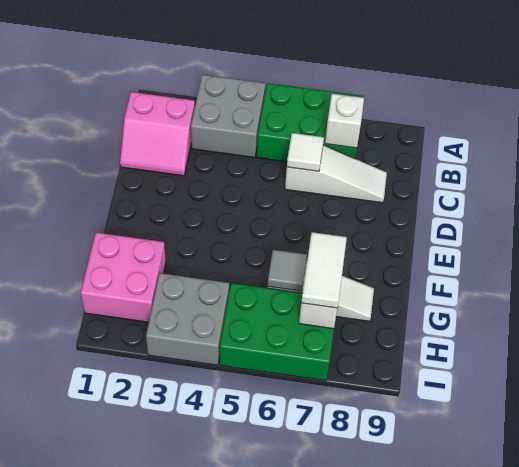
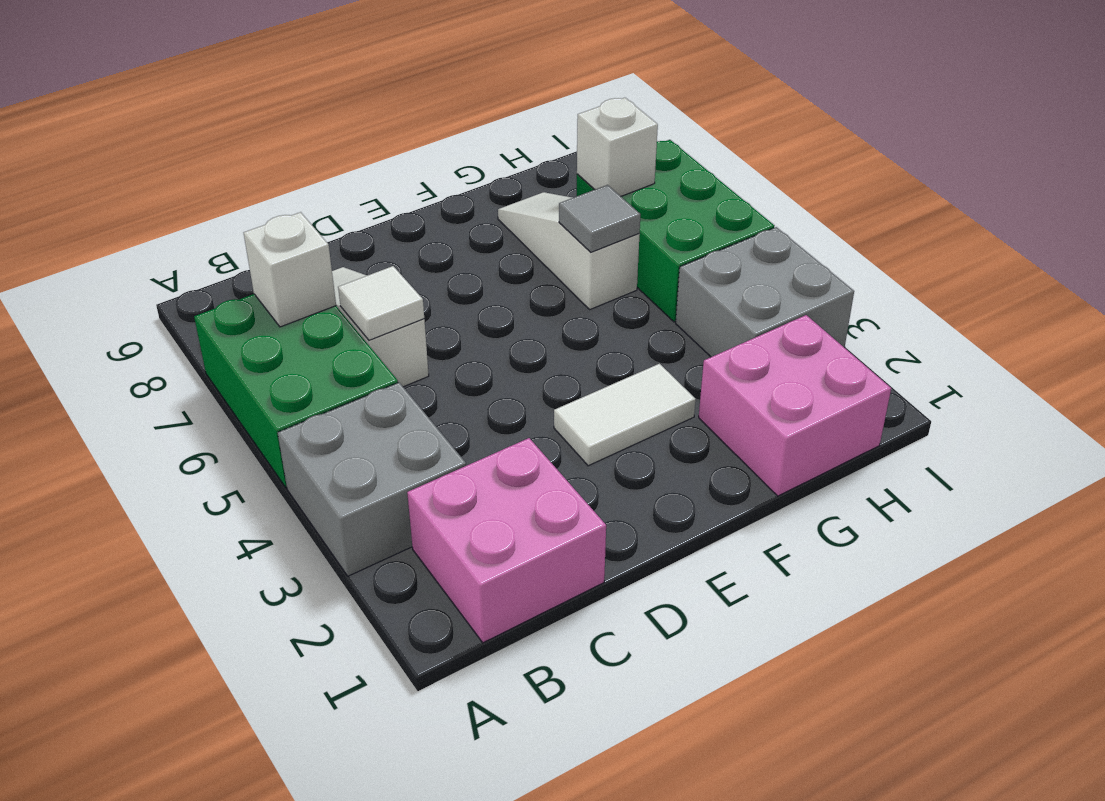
pink 2x2 slope [120,92,195,176] -> pink 2x2 brick [407,438,606,643]
white 1x2 tile [301,232,347,308] -> white 1x2 tile moved to [554,364,696,466]

